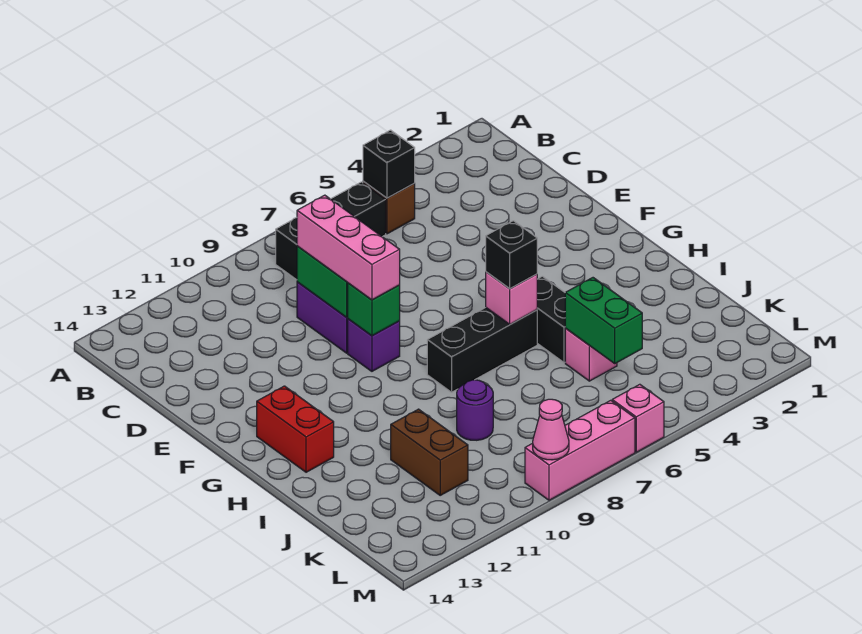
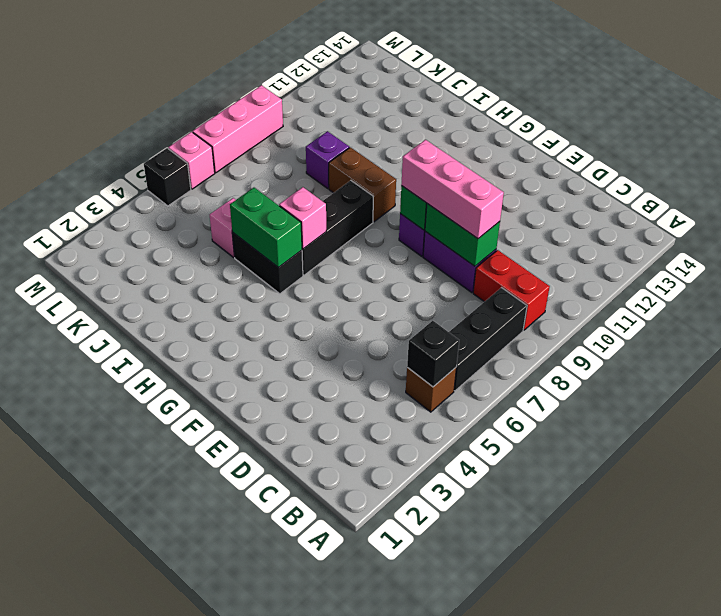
red 1x2 brick [257,386,334,472] -> red 1x2 brick moved to [473,250,550,330]
black 1x1 brick [486,221,537,289] -> black 1x1 brick moved to [144,148,191,206]
green 1x2 brick [565,278,642,363] -> green 1x2 brick moved to [230,188,302,268]
purple 1x1 round brick [457,380,493,440] -> purple 1x1 brick [306,131,349,188]
brown 1x2 brick [391,409,468,495] -> brown 1x2 brick moved to [329,147,396,222]
pink 1x1 cone [533,399,569,460] -> none

